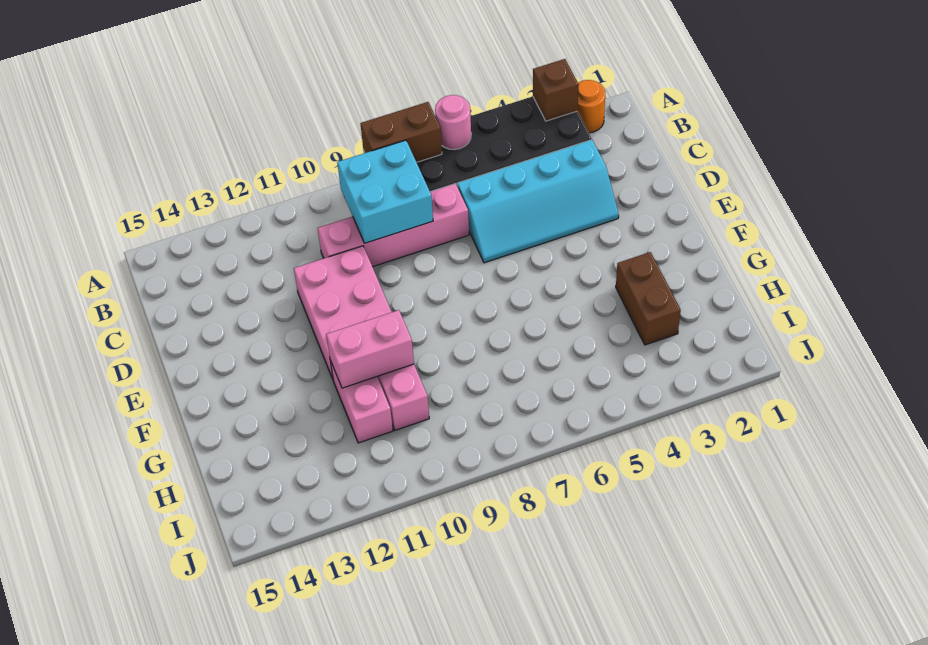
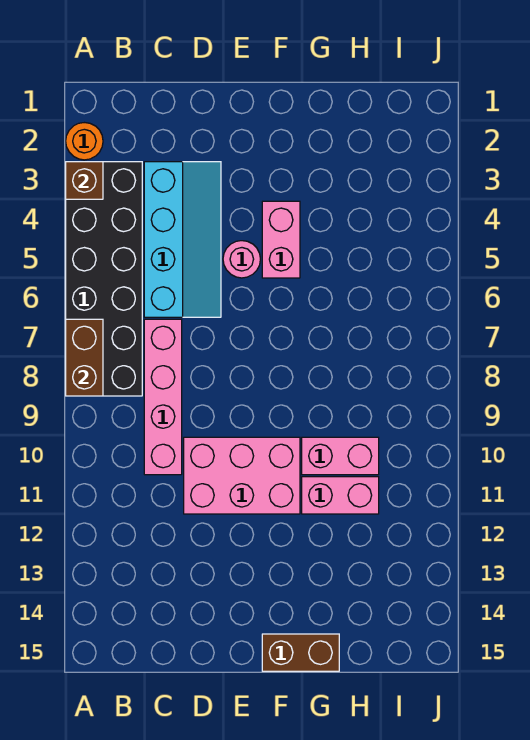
pink 1x1 round brick [435,95,471,150] -> pink 1x1 round brick moved to [223,241,260,278]
cyan 2x2 brick [337,140,433,243] -> none
brown 1x2 brick [616,252,681,345] -> brown 1x2 brick moved to [262,634,339,671]
pink 1x2 brick [326,310,414,388] -> pink 1x2 brick moved to [262,201,300,278]

